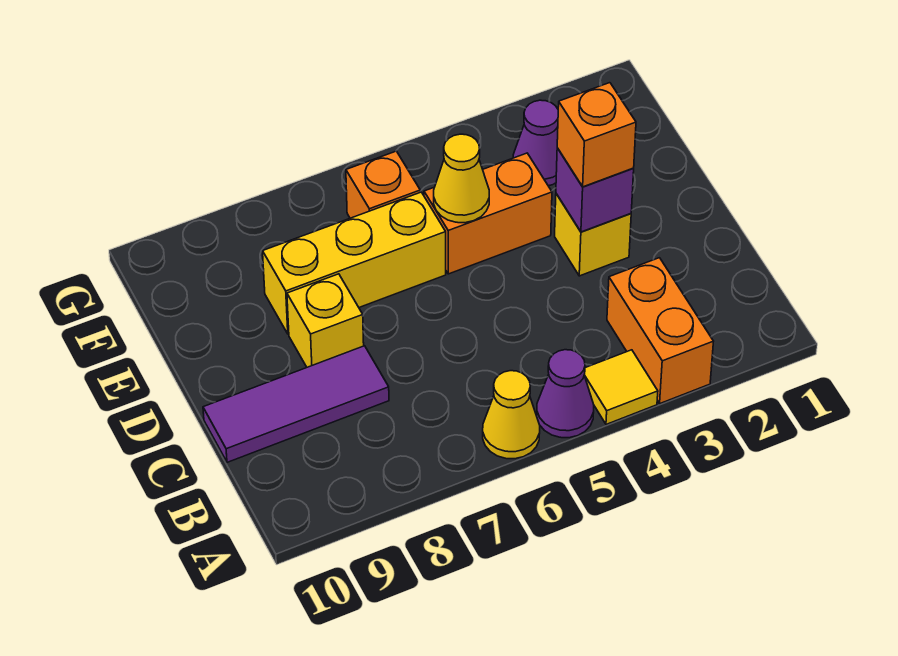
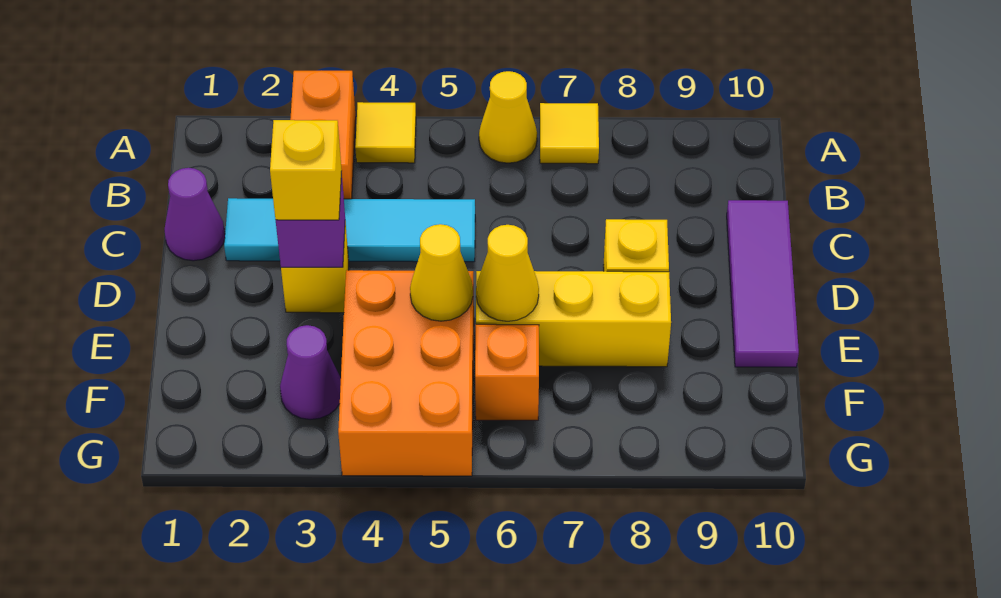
purple 1x1 cone [537,350,594,438] -> purple 1x1 cone moved to [164,168,225,261]
none -> yellow 1x1 tile [540,103,599,164]
none -> cyan 1x4 tile [224,198,475,262]
purple 1x3 tile [203,346,389,462] -> purple 1x3 tile turned to [727,200,799,367]
orange 1x1 brick [557,83,636,187] -> yellow 1x1 brick [270,120,342,220]
orange 1x2 brick [424,153,552,274] -> orange 2x3 brick [338,270,474,476]
none -> yellow 1x1 cone [476,225,539,321]

